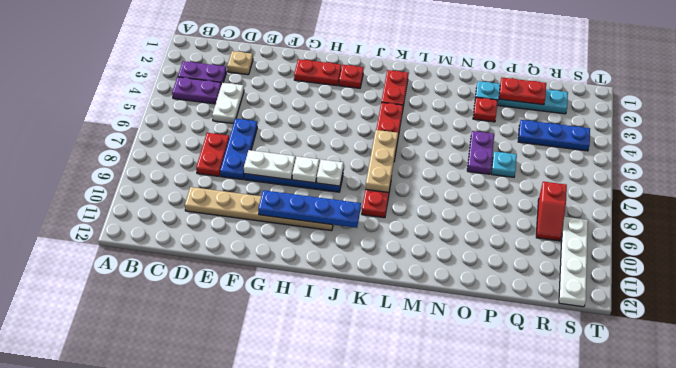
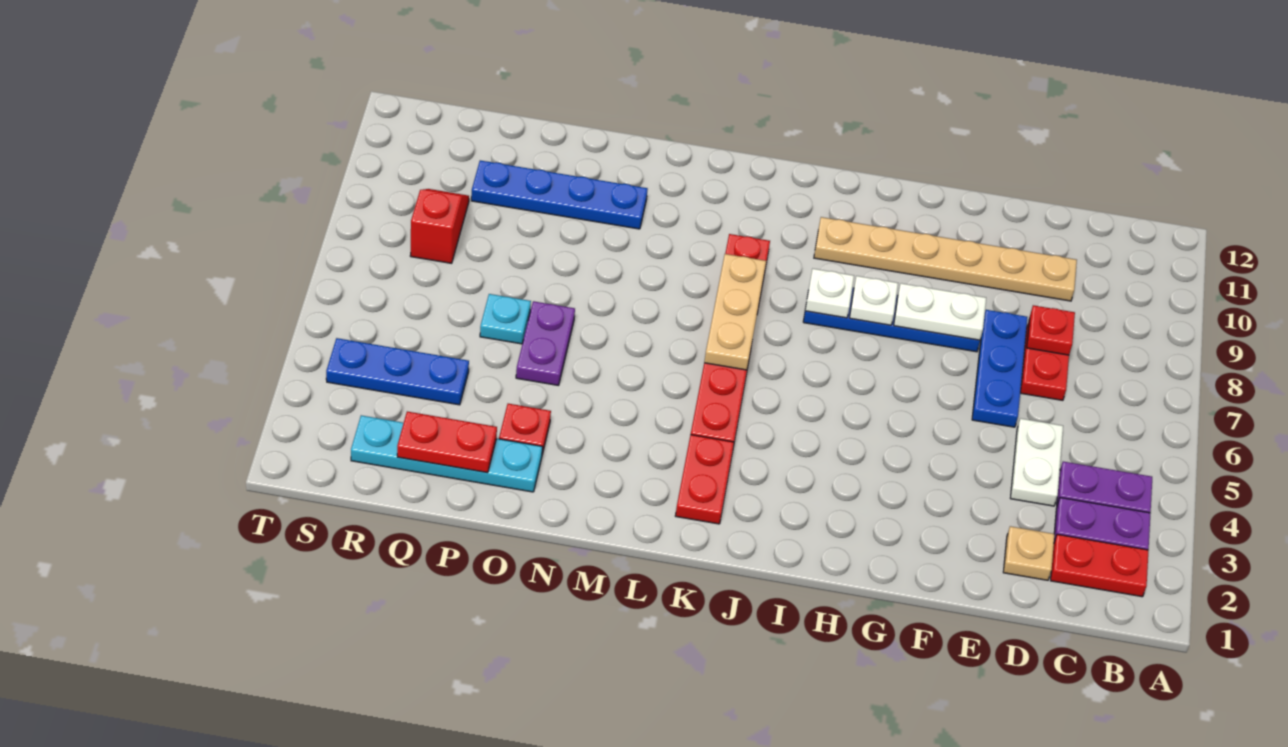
red 1x2 plate [294,59,341,86] -> red 1x2 plate moved to [1051,534,1149,597]
blue 1x4 plate [258,190,361,228] -> blue 1x4 plate moved to [471,160,648,229]
red 1x1 plate [339,65,364,88] -> red 1x1 plate moved to [1027,305,1075,355]
white 1x4 plate [559,217,588,307] -> none

